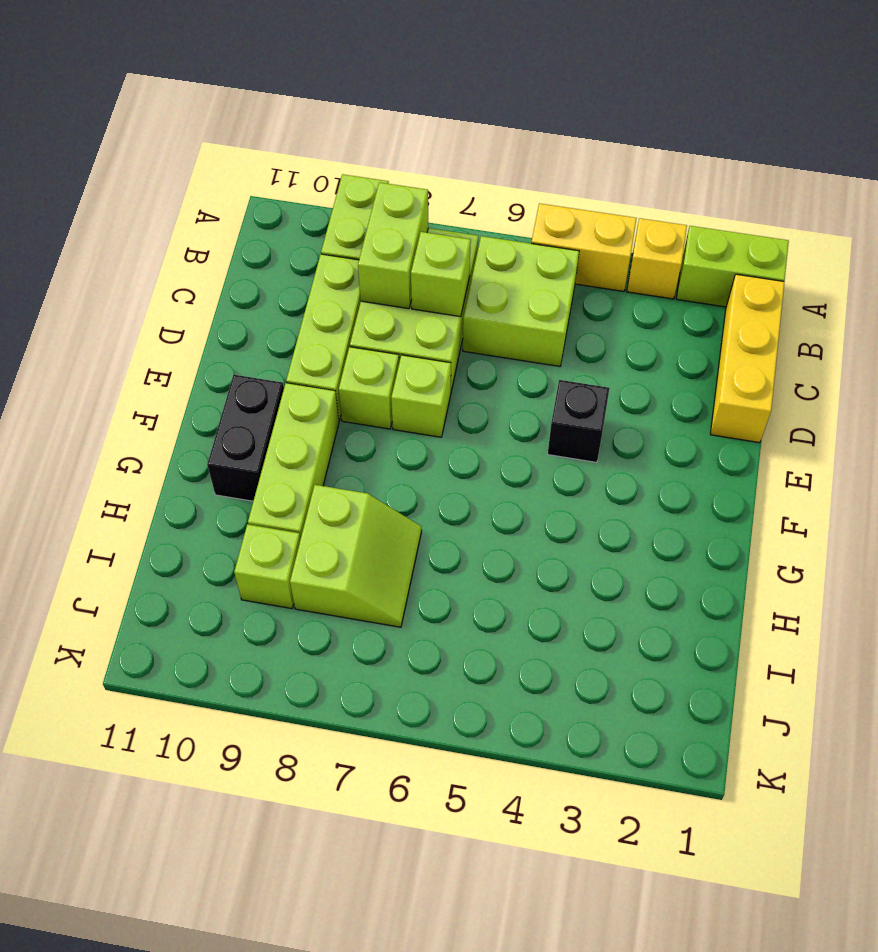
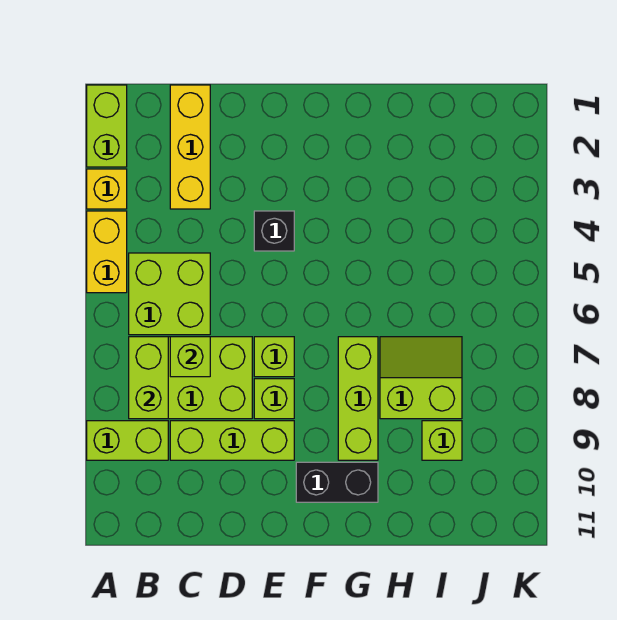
yellow 1x3 brick [710,274,784,443] -> yellow 1x3 brick turned to [170,85,210,209]
lime 1x2 brick [358,182,428,309] -> lime 1x2 brick turned to [129,337,168,419]
lime 1x3 brick [248,383,339,539] -> lime 1x3 brick turned to [338,337,378,460]

